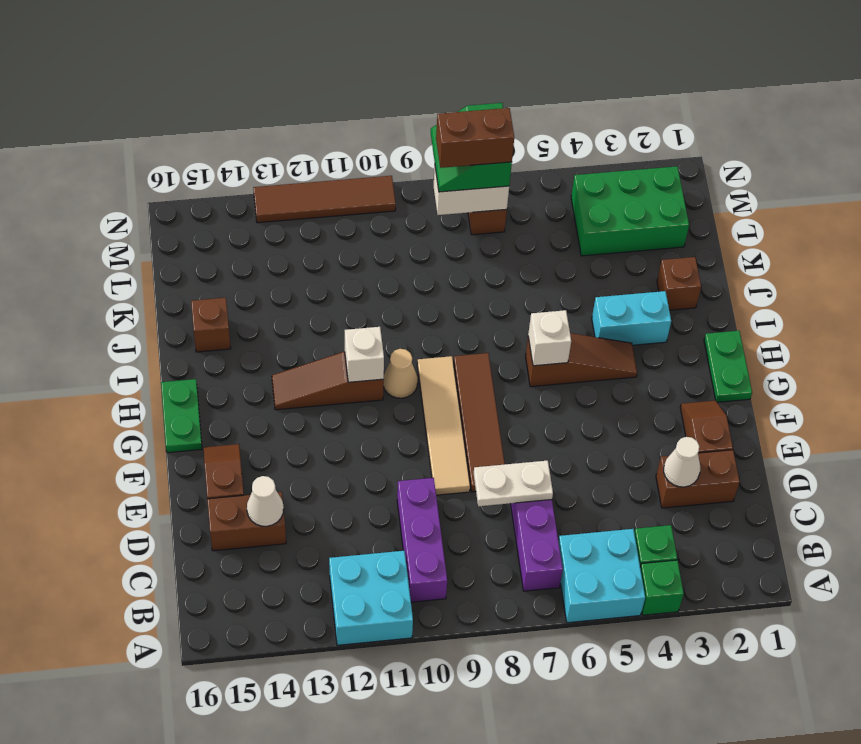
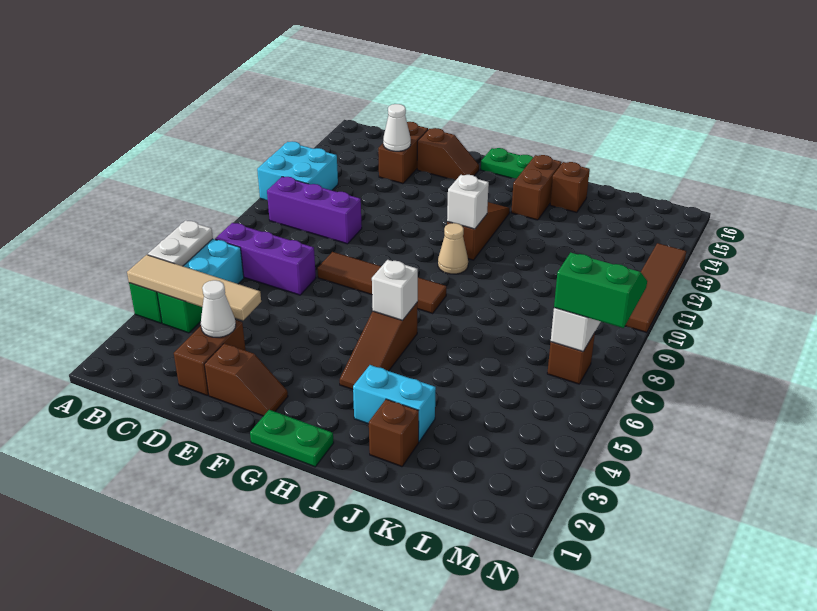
white 1x2 plate [474,461,553,506] -> white 1x2 plate moved to [148,220,213,266]
tan 1x4 tile [417,356,470,495] -> tan 1x4 tile moved to [127,255,261,320]
cyan 1x2 brick [592,291,671,345] -> cyan 1x2 brick turned to [353,365,436,442]
green 2x3 brick [571,166,689,256] -> none
brown 1x2 brick [436,108,514,168] -> brown 1x2 brick moved to [511,155,562,220]

